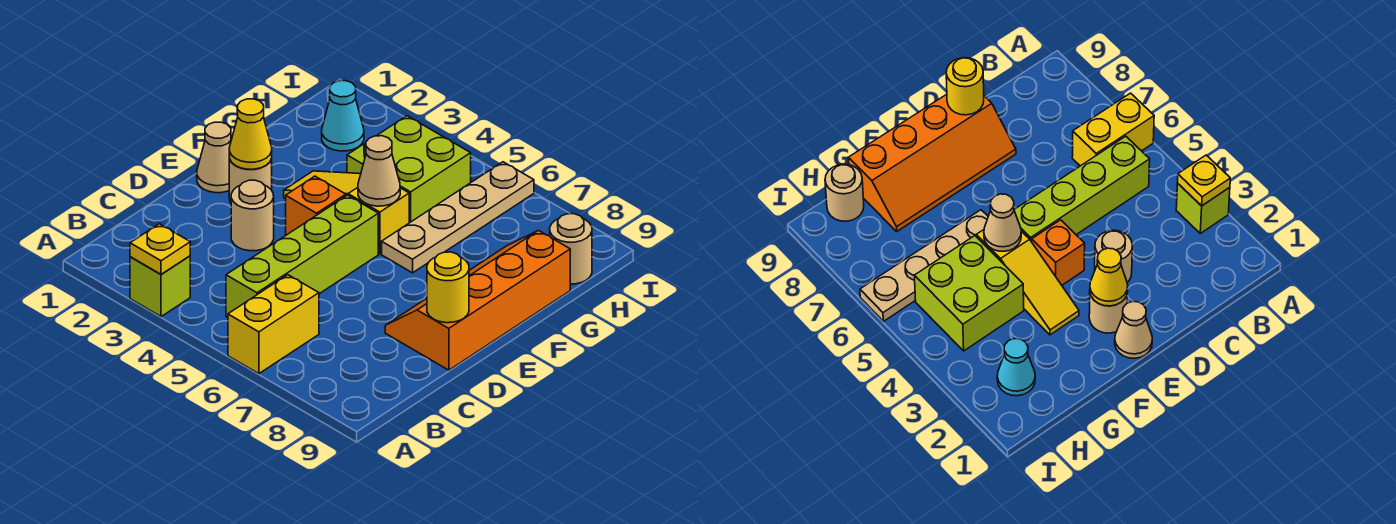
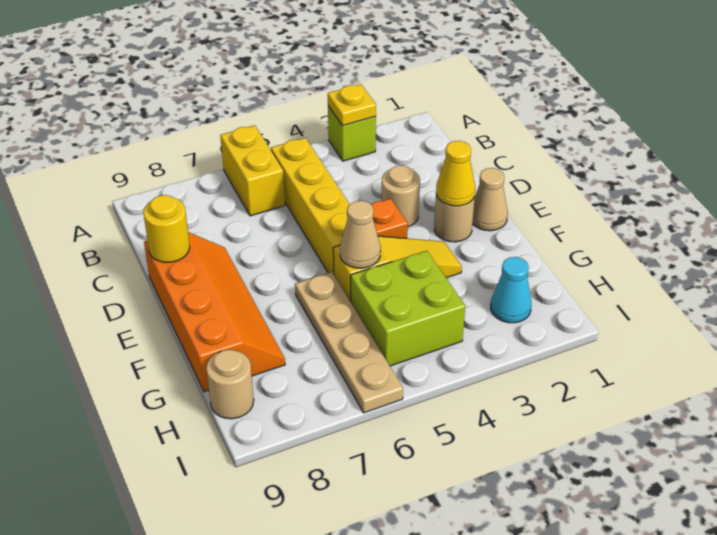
lime 1x4 brick [226,195,378,317] -> yellow 1x4 brick [271,138,349,274]

